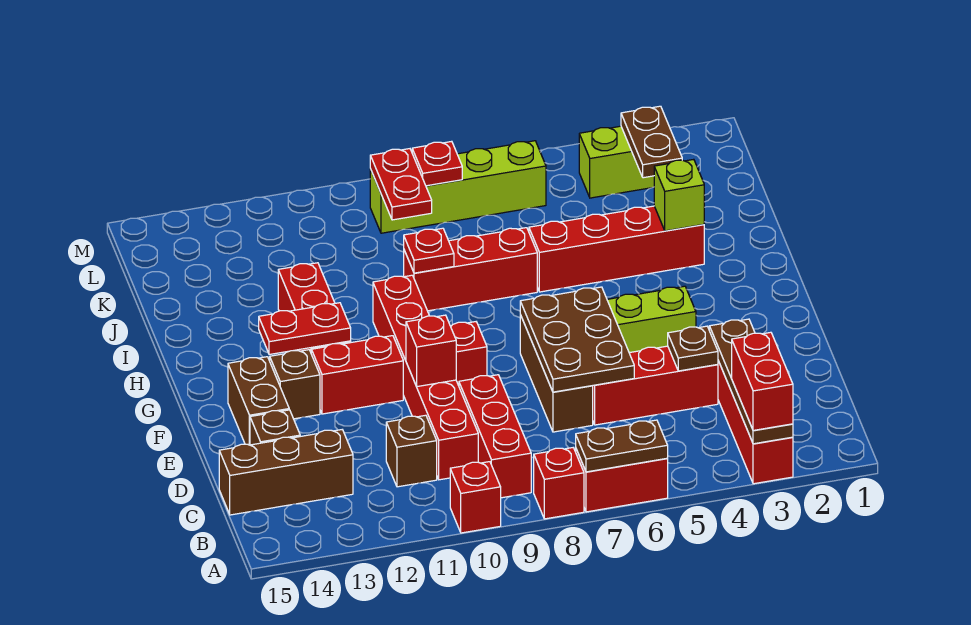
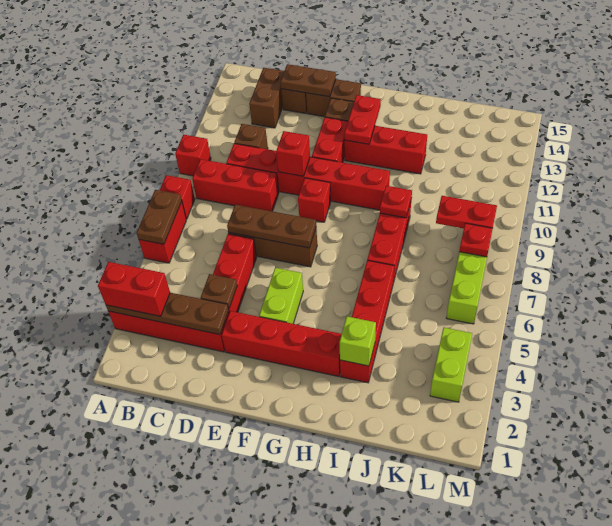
brown 1x3 brick [219,430,353,515] -> brown 1x2 brick [249,68,284,128]
brown 2x3 plate [520,287,634,392] -> brown 1x3 plate [227,205,316,248]
none -> red 1x4 brick [222,311,342,376]
brown 1x2 plate [621,106,682,178] -> brown 1x2 plate moved to [281,64,336,97]

